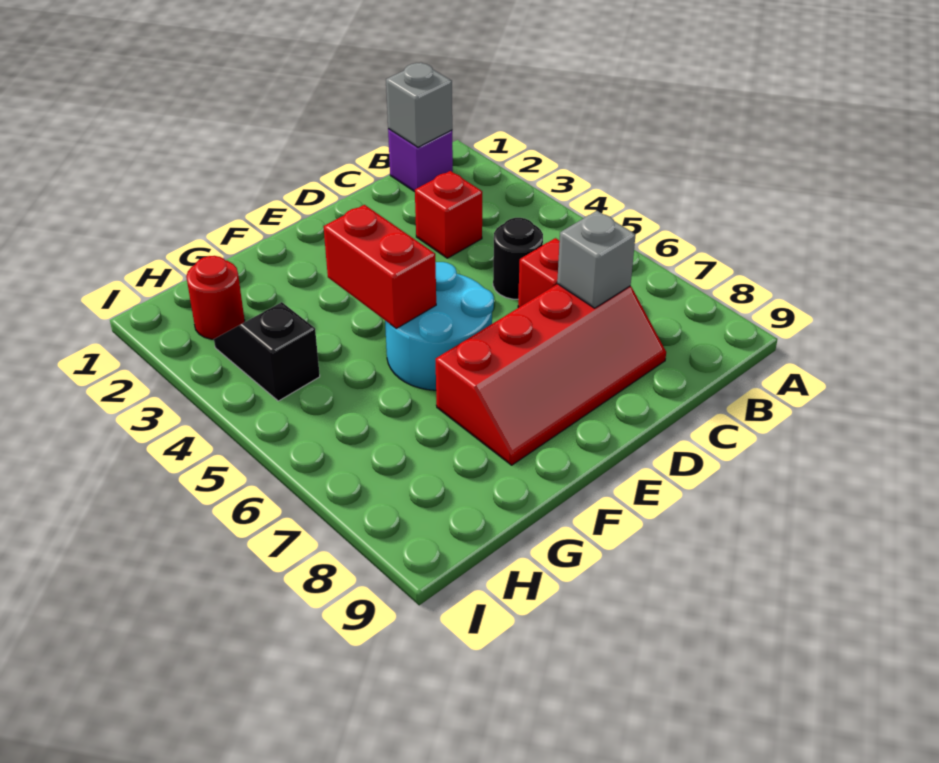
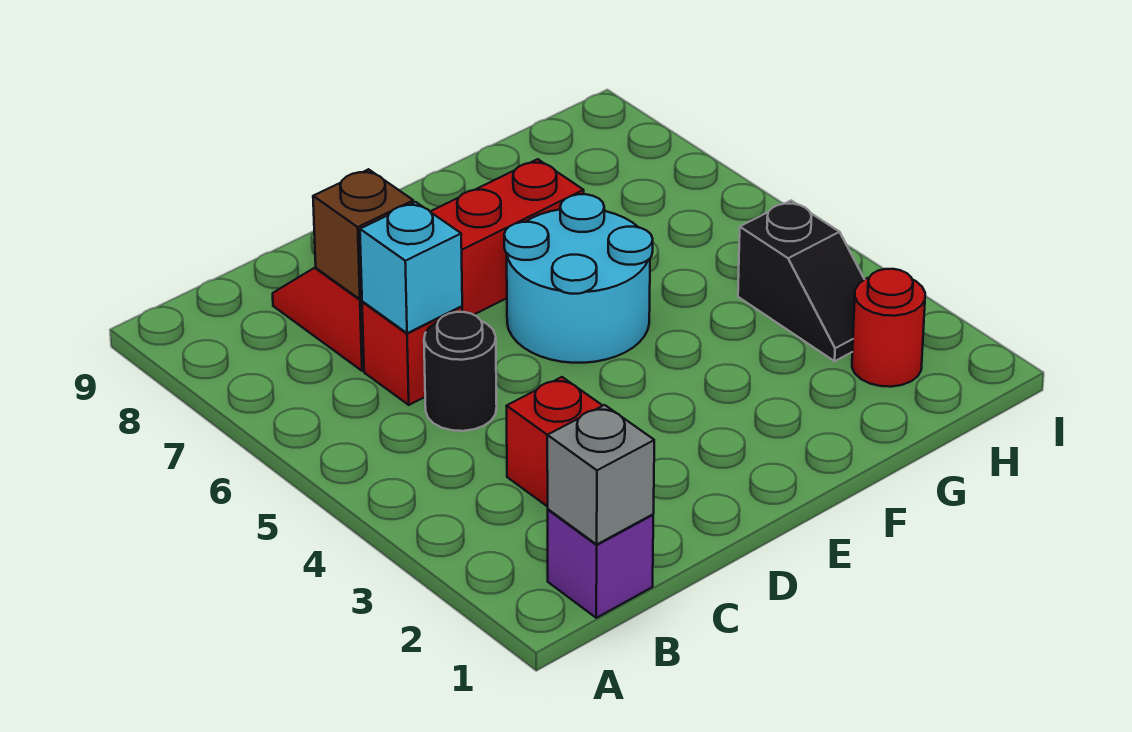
none -> cyan 1x1 brick [360,202,462,333]
grey 1x1 brick [557,211,636,308] -> brown 1x1 brick [313,169,413,299]
red 1x2 brick [323,205,436,328] -> none

